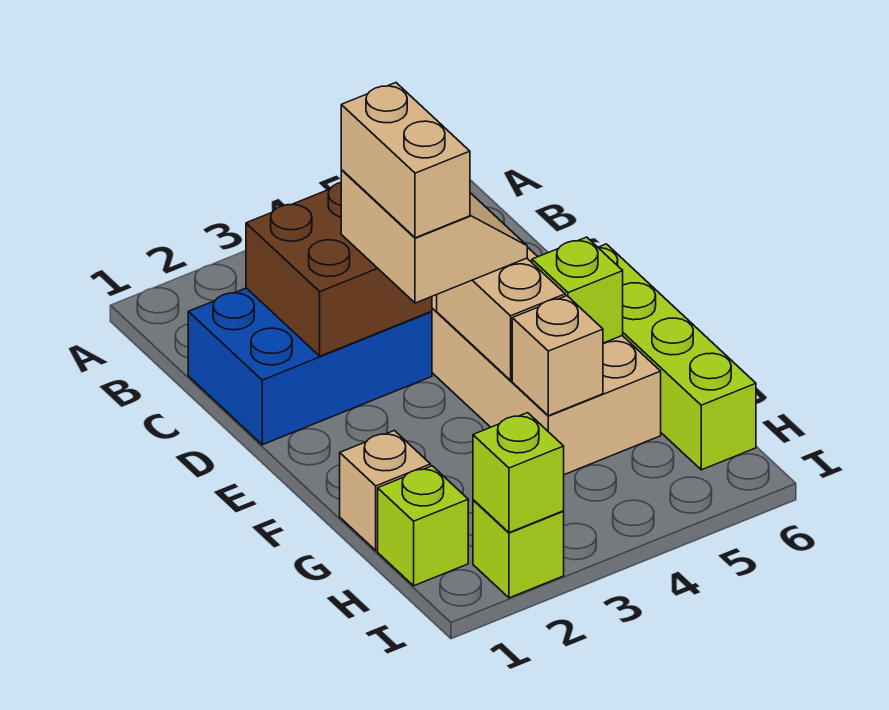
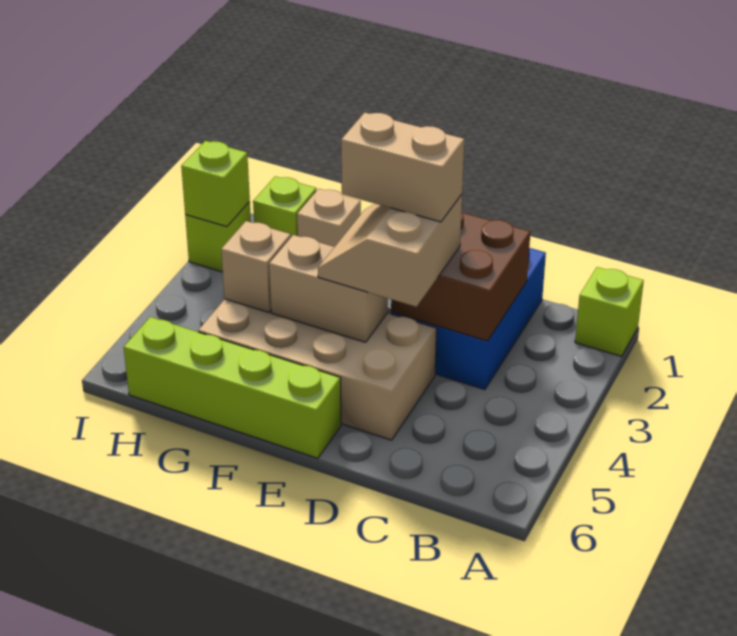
tan 2x2 slope [341,170,527,303] -> tan 2x2 slope turned to [318,194,462,307]
lime 1x1 brick [532,237,623,343] -> lime 1x1 brick moved to [575,267,644,356]

